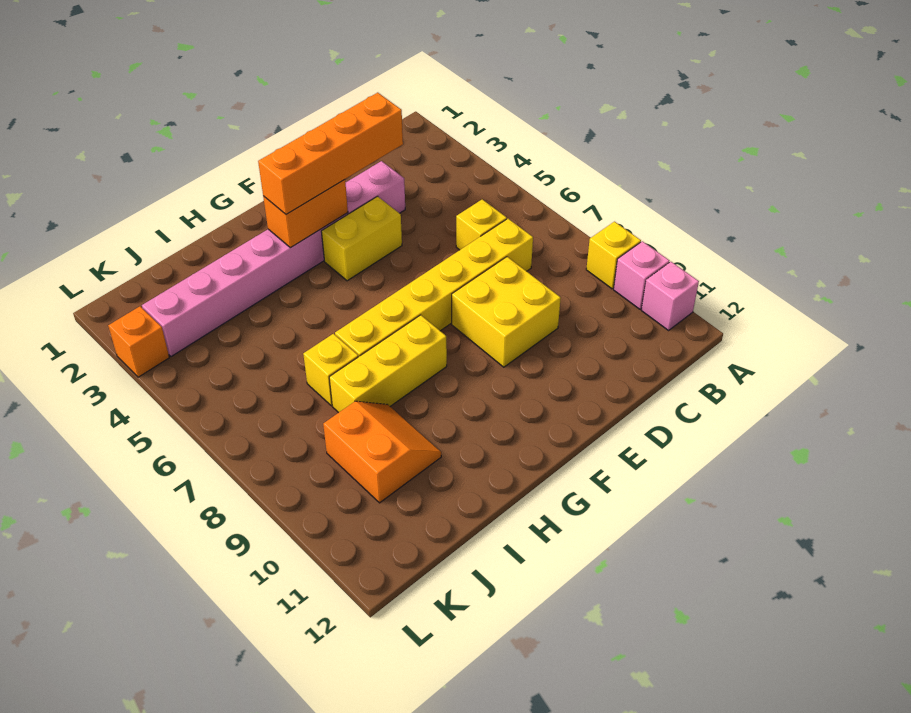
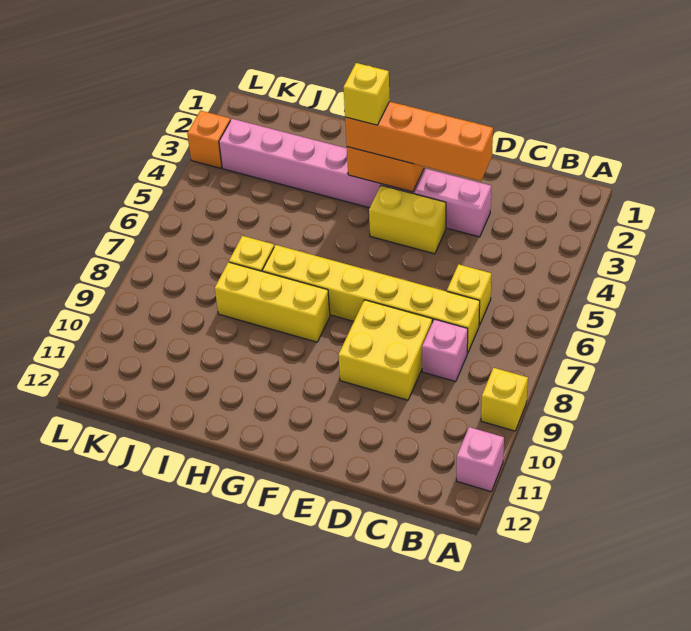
pink 1x1 brick [614,241,669,309] -> pink 1x1 brick moved to [422,319,468,382]
none -> yellow 1x1 brick [343,63,390,125]
orange 2x2 slope [323,401,441,503] -> none

